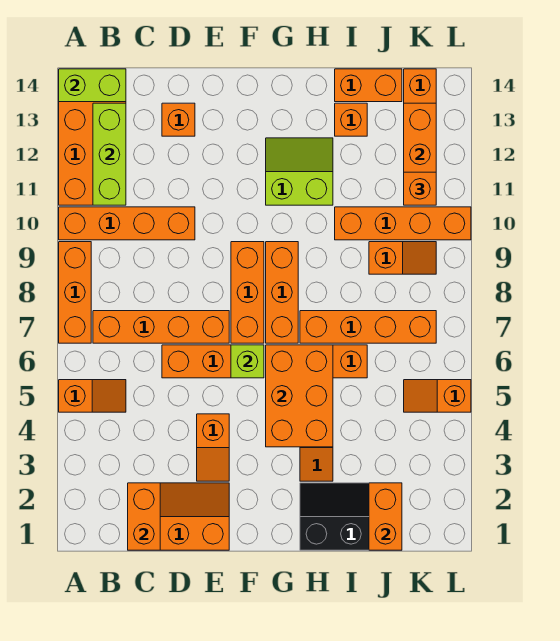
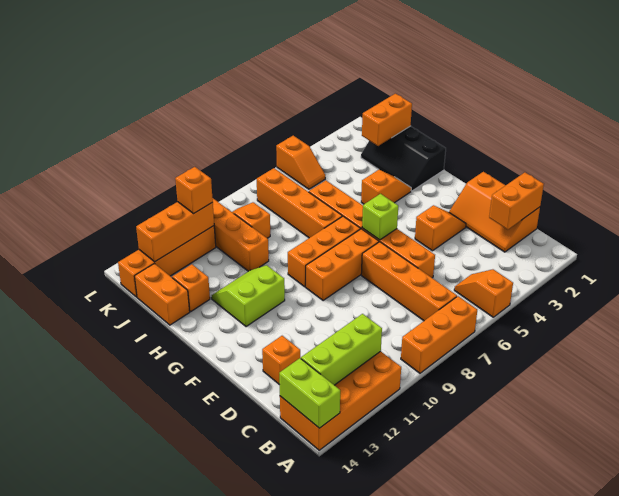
orange 1x4 brick [59,207,195,240] -> none
orange 2x3 brick [266,345,333,447] -> none
lime 2x2 slope [266,138,333,205] -> lime 2x2 slope turned to [212,265,285,327]

